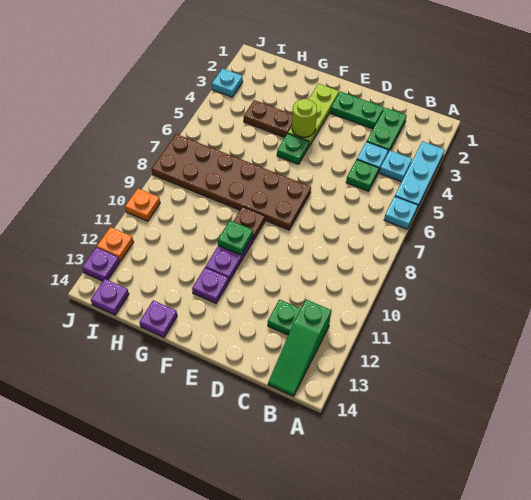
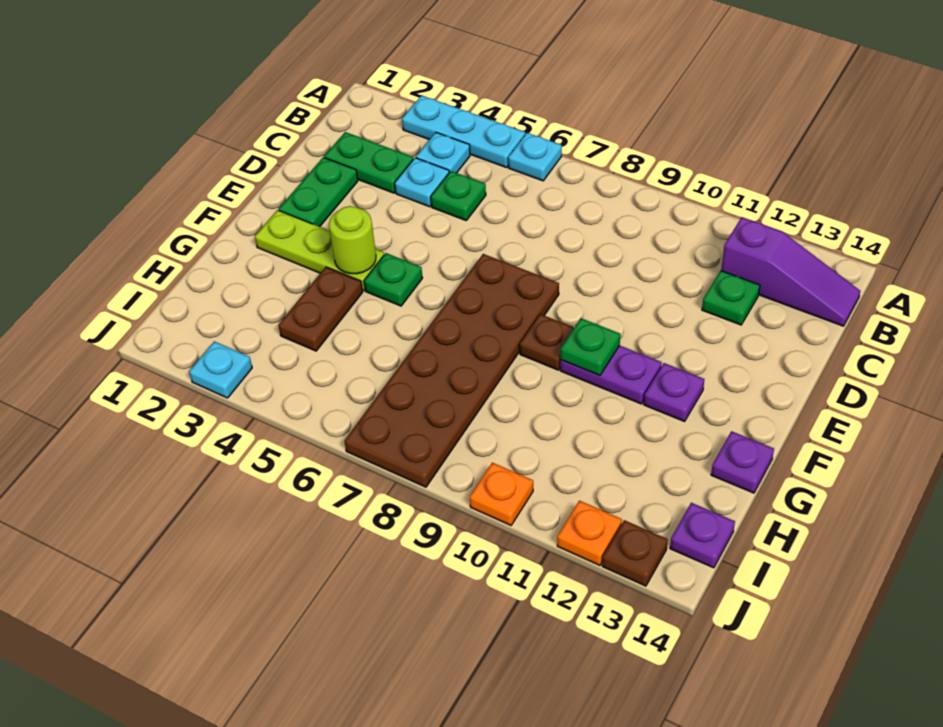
green 1x3 slope [268,300,331,396] -> purple 1x3 slope [721,217,860,326]
purple 1x1 plate [82,248,120,281] -> brown 1x1 plate [602,520,668,586]

